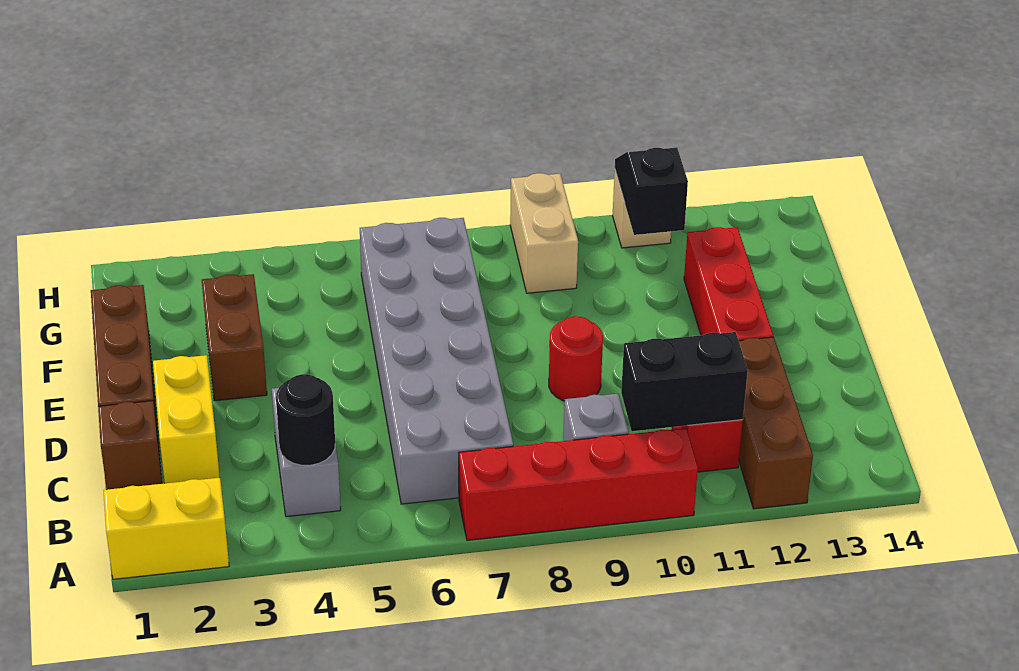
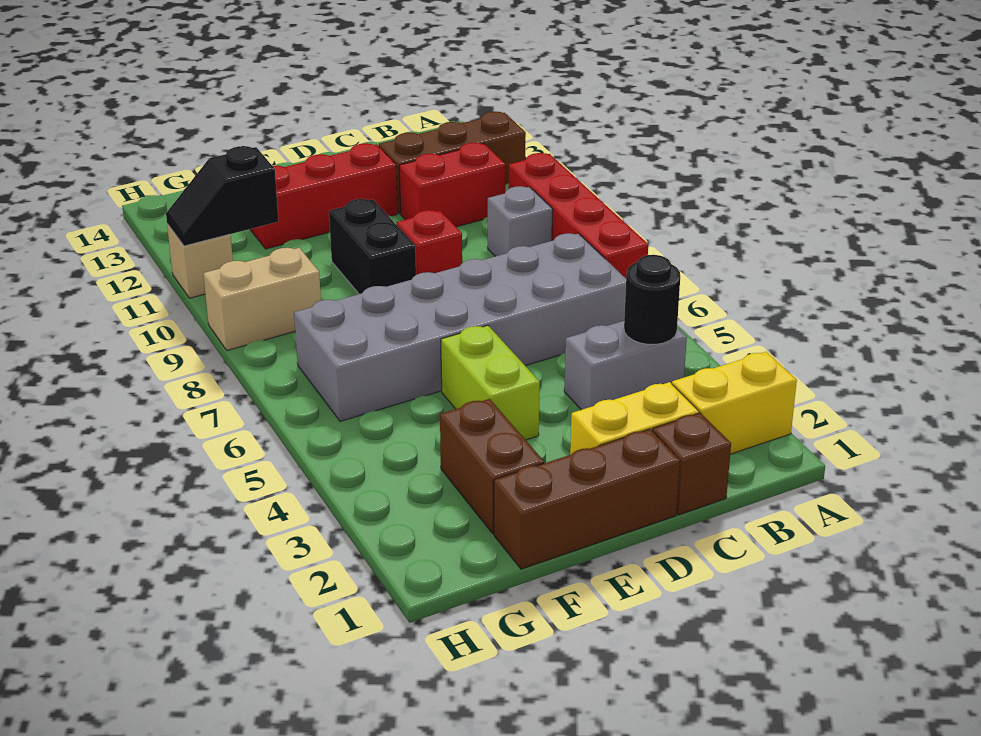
yellow 1x2 brick [104,478,229,579] -> yellow 1x2 brick turned to [672,352,797,454]
black 1x2 brick [621,332,748,431] -> black 1x2 brick moved to [329,199,416,294]
red 1x1 round brick [549,316,603,401] -> red 1x1 brick [396,210,462,275]
brown 1x2 brick [202,274,267,401] -> brown 1x2 brick turned to [440,399,544,534]
none -> lime 1x2 brick [441,325,540,440]

